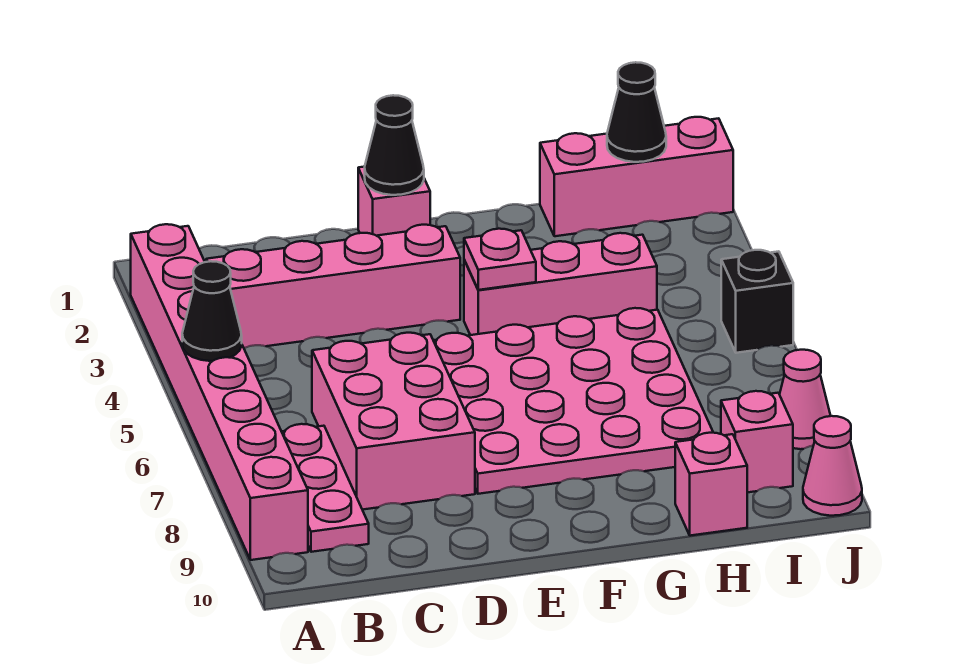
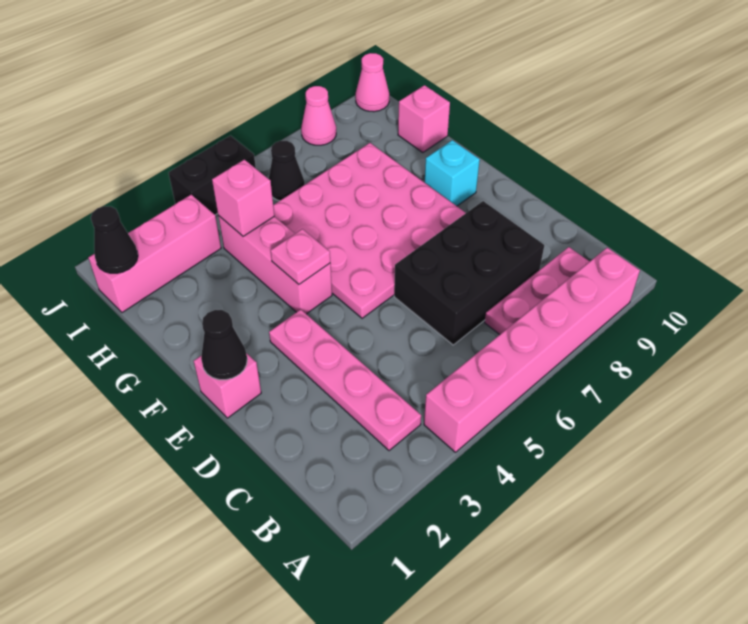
pink 1x8 brick [131,224,308,560] -> pink 1x6 brick [424,248,640,452]
black 1x1 cone [182,261,242,361] -> black 1x1 cone moved to [269,141,305,201]
pink 1x4 brick [206,225,460,348] -> pink 1x4 plate [269,309,421,451]
pink 2x3 brick [312,333,475,510] -> black 2x3 brick [394,201,544,345]
none -> cyan 1x1 brick [425,140,480,206]
pink 1x3 brick [540,117,733,236] -> pink 1x3 brick turned to [88,195,221,313]
pink 1x1 brick [721,391,793,493] -> pink 1x1 brick moved to [212,160,274,236]
black 1x1 brick [721,250,793,353] -> black 1x2 brick [169,136,256,215]

